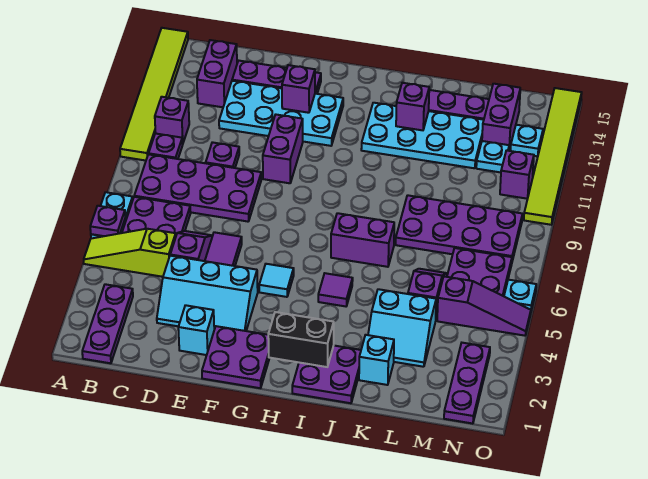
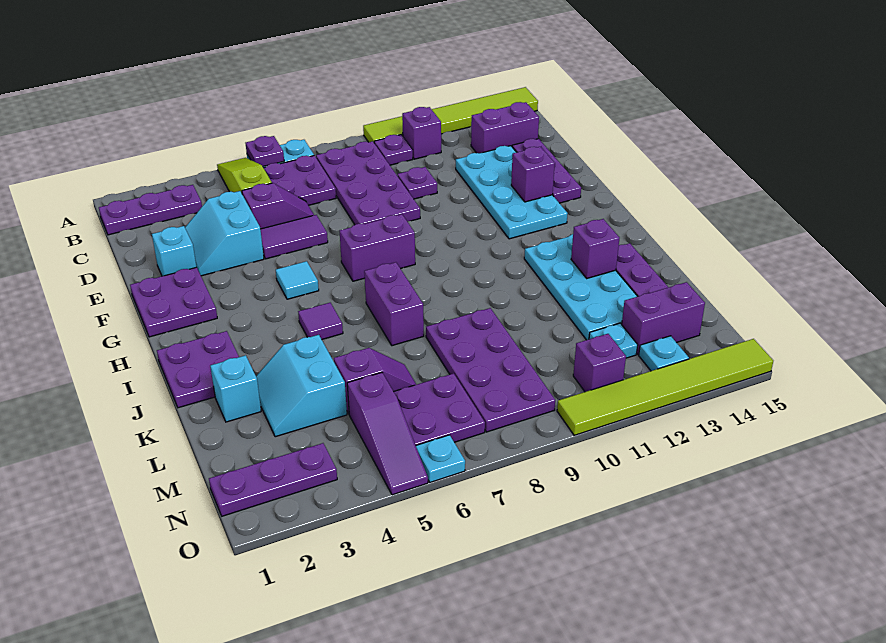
cyan 2x3 slope [157,256,258,331] -> cyan 2x2 slope [185,191,264,276]
purple 1x2 brick [263,115,303,183] -> purple 1x2 brick moved to [340,214,415,281]
black 1x2 brick [268,312,334,367] -> none

